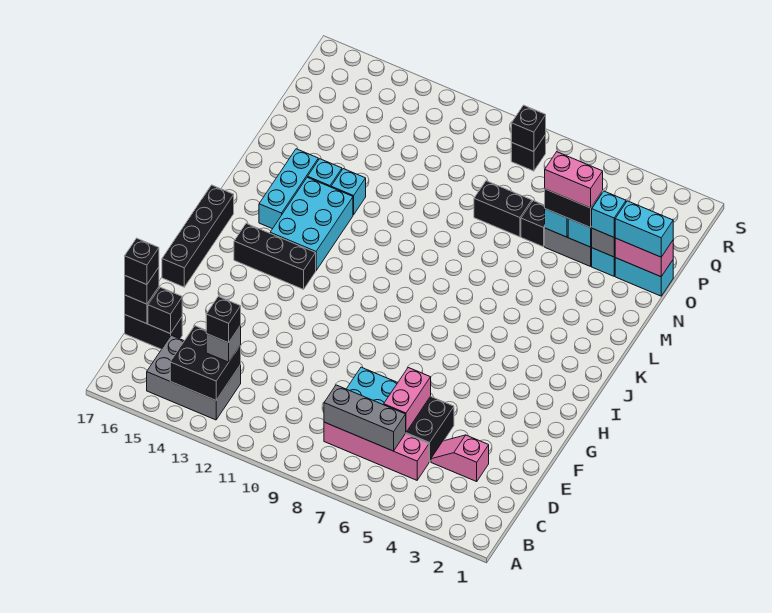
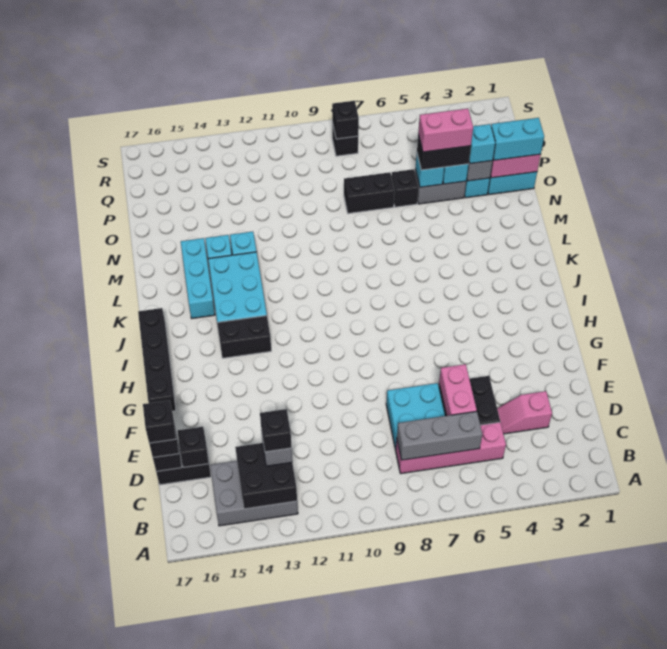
black 1x3 brick [234,224,316,289] -> black 1x2 brick [217,316,271,358]

